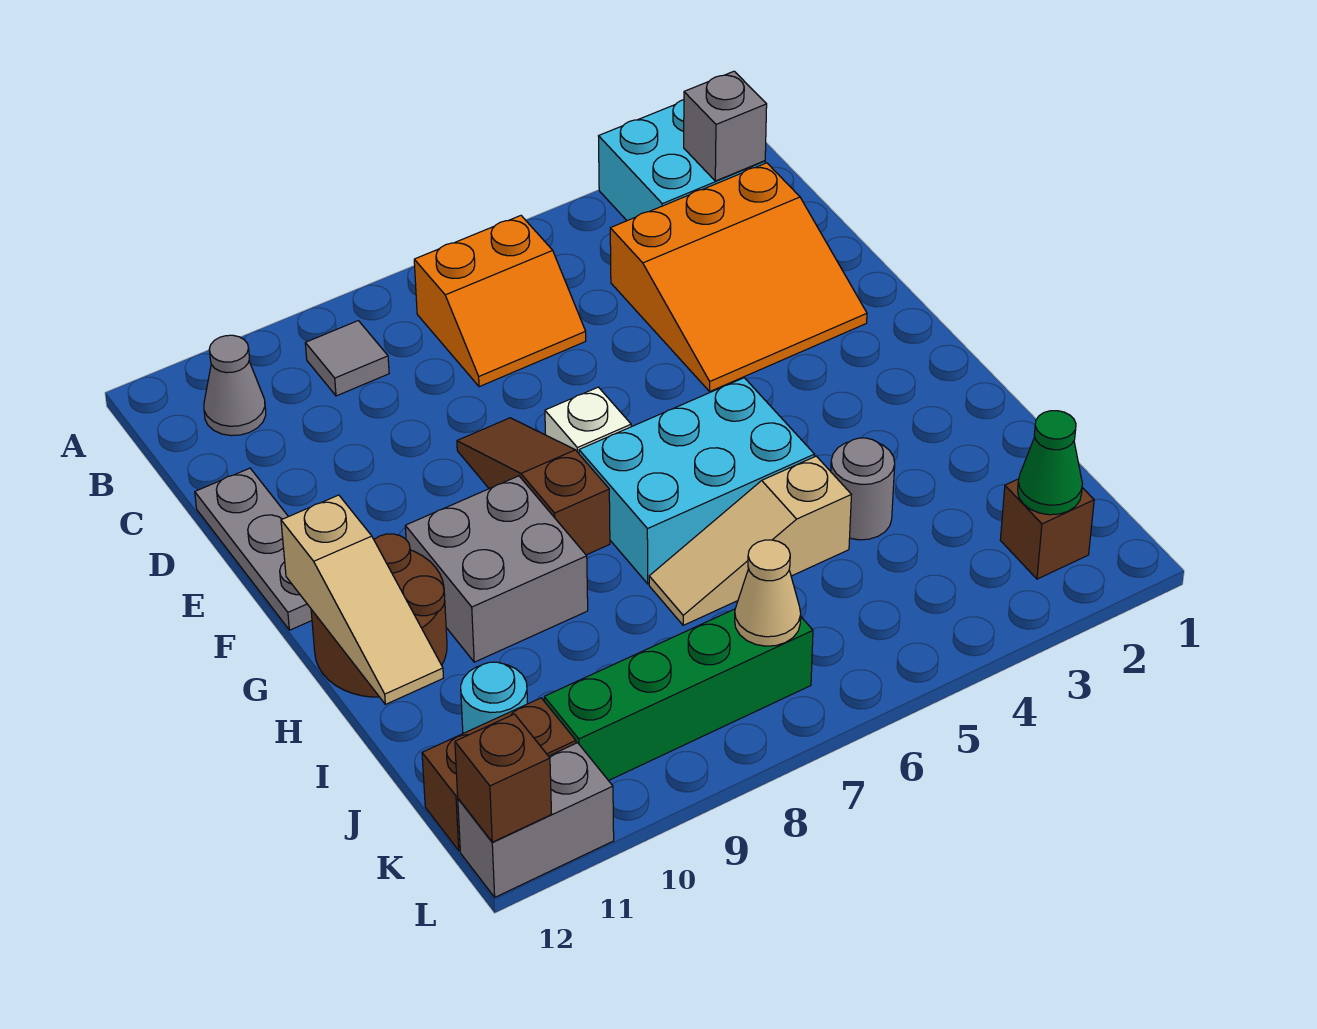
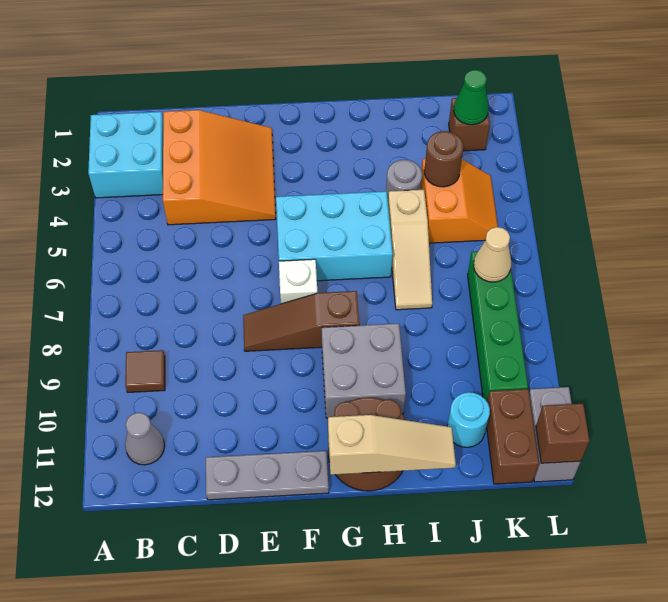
grey 1x1 brick [684,71,767,181] -> none
orange 2x2 slope [414,216,586,387] -> orange 2x2 slope moved to [421,159,498,243]
grey 1x1 tile [305,321,389,396] -> brown 1x1 tile [125,350,165,392]
cyan 2x3 brick [579,378,815,584] -> cyan 2x3 brick turned to [276,191,393,281]
none -> brown 1x1 round brick [424,131,463,187]

